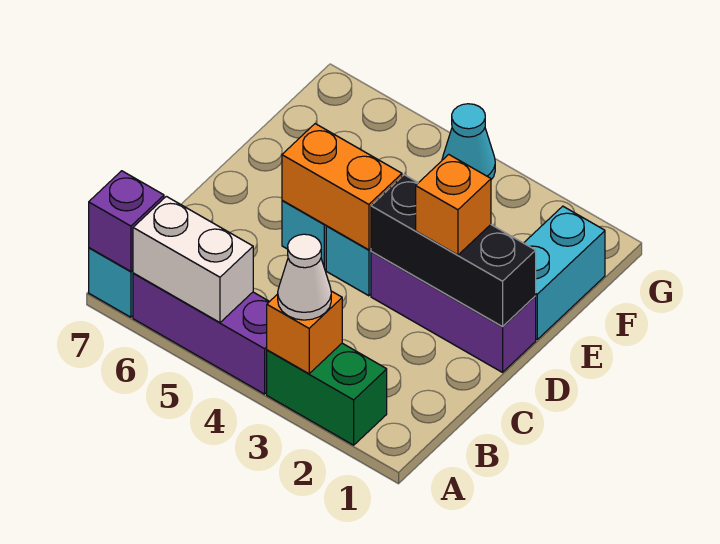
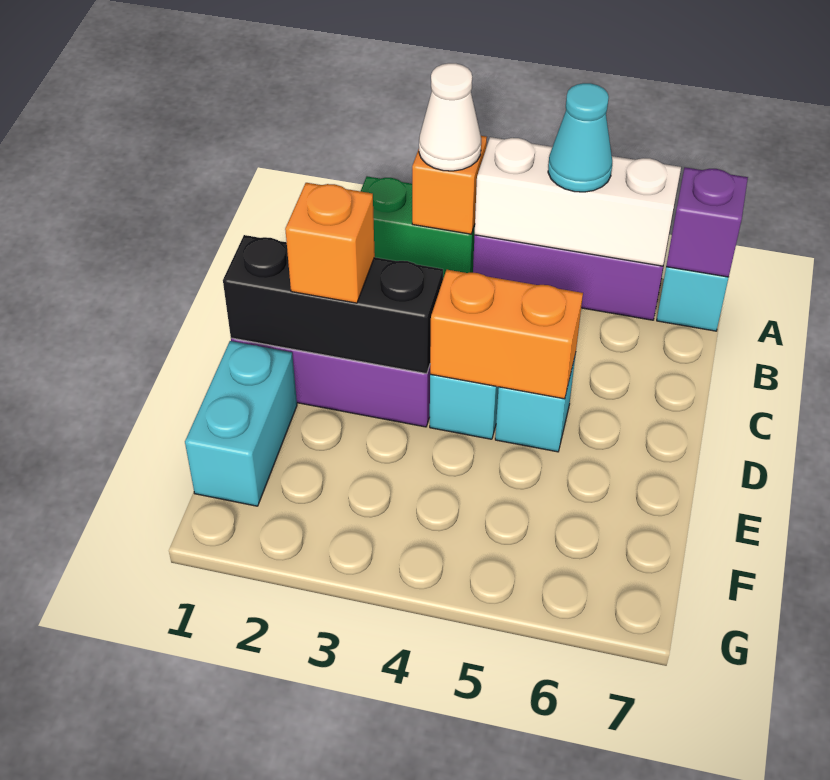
white 1x2 brick [133,196,253,322] -> white 1x3 brick [475,137,681,266]
cyan 1x1 cone [442,104,495,180] -> cyan 1x1 cone moved to [548,83,612,192]

